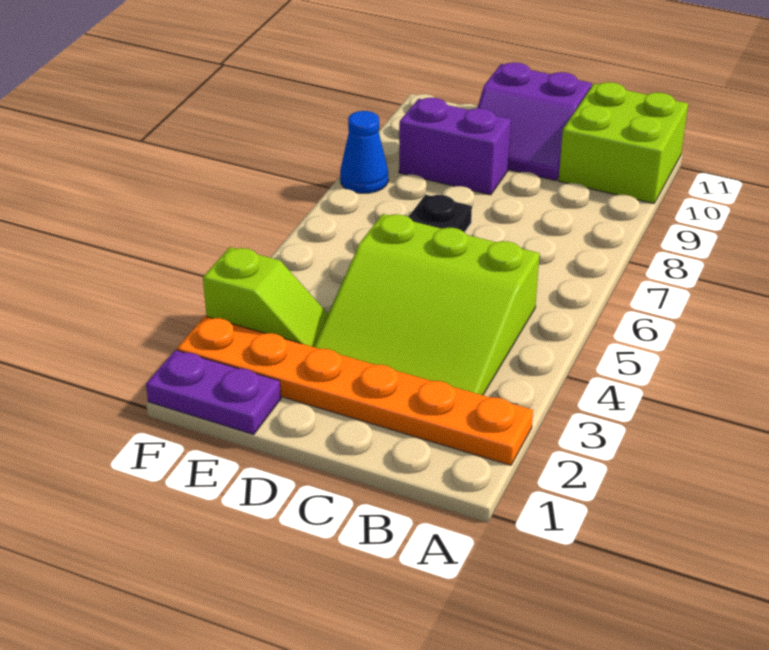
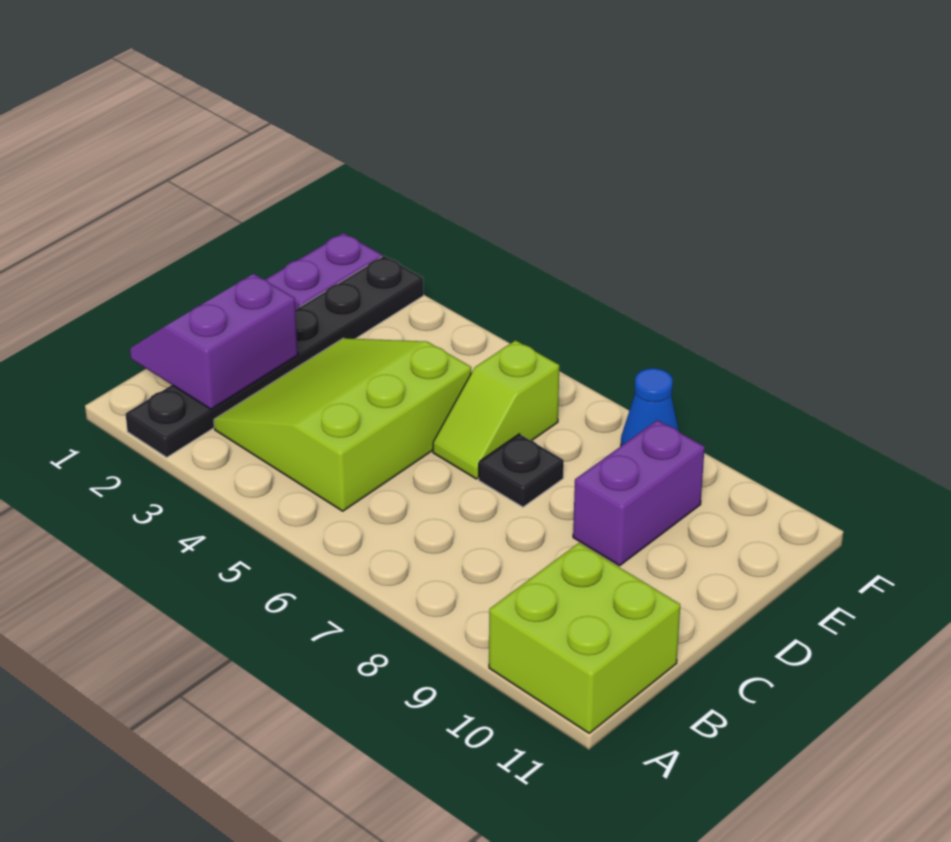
orange 1x6 plate [177,316,533,465] -> black 1x6 plate [126,256,424,457]
purple 2x2 slope [477,62,592,181] -> purple 2x2 slope moved to [130,274,298,409]
lime 1x2 slope [203,247,328,347] -> lime 1x2 slope moved to [433,340,559,479]

